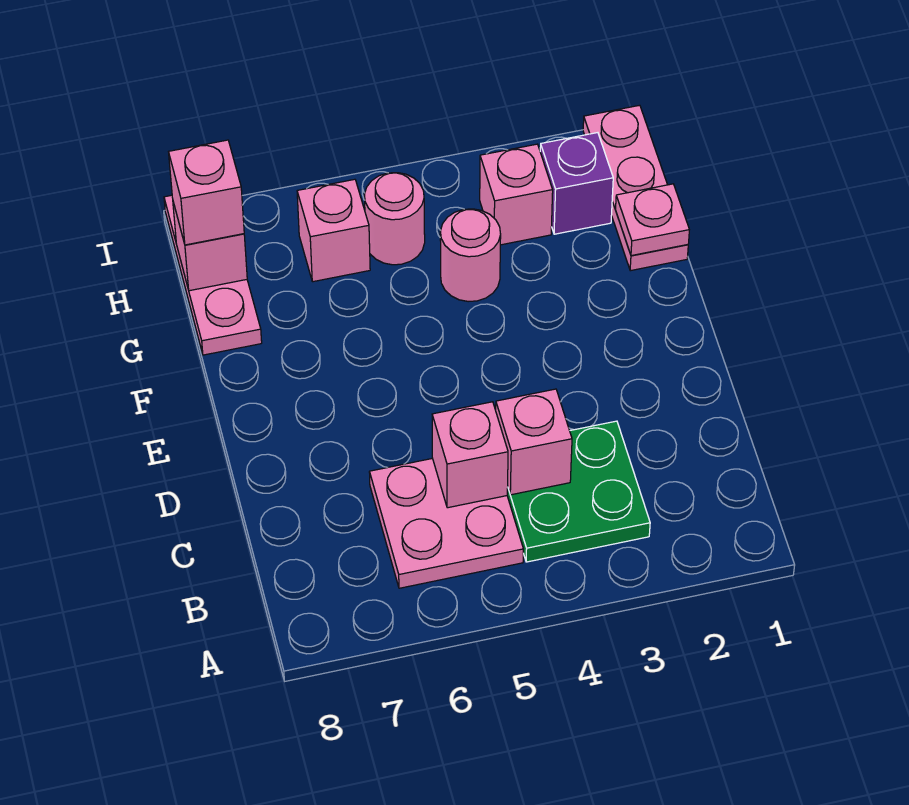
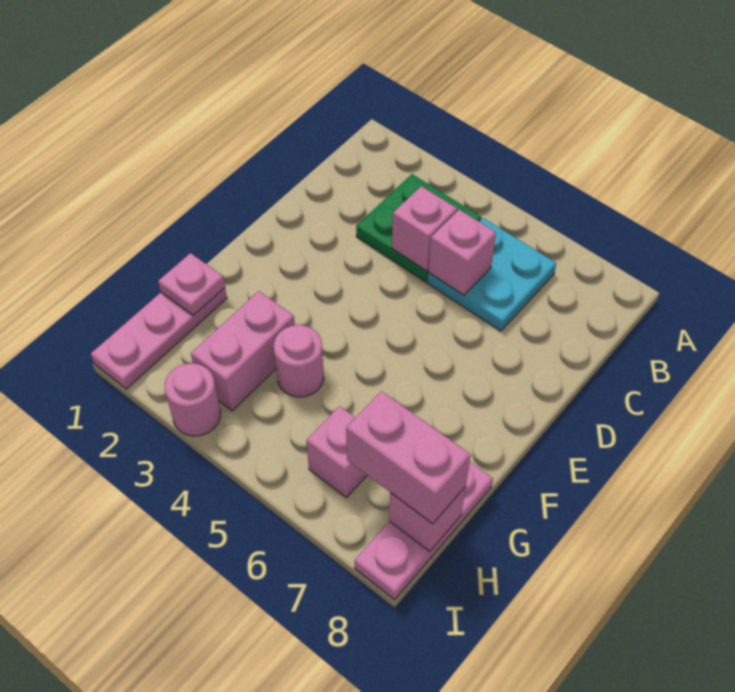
pink 2x2 plate [369,458,523,588] -> cyan 2x2 plate [428,218,556,331]
purple 1x1 brick [540,133,613,234] -> none
pink 1x1 brick [480,144,553,245] -> pink 1x2 brick [191,291,295,411]
pink 1x1 round brick [364,173,425,265] -> pink 1x1 round brick moved to [165,363,220,436]
pink 1x1 brick [169,140,244,245] -> pink 1x2 brick [346,391,471,524]

